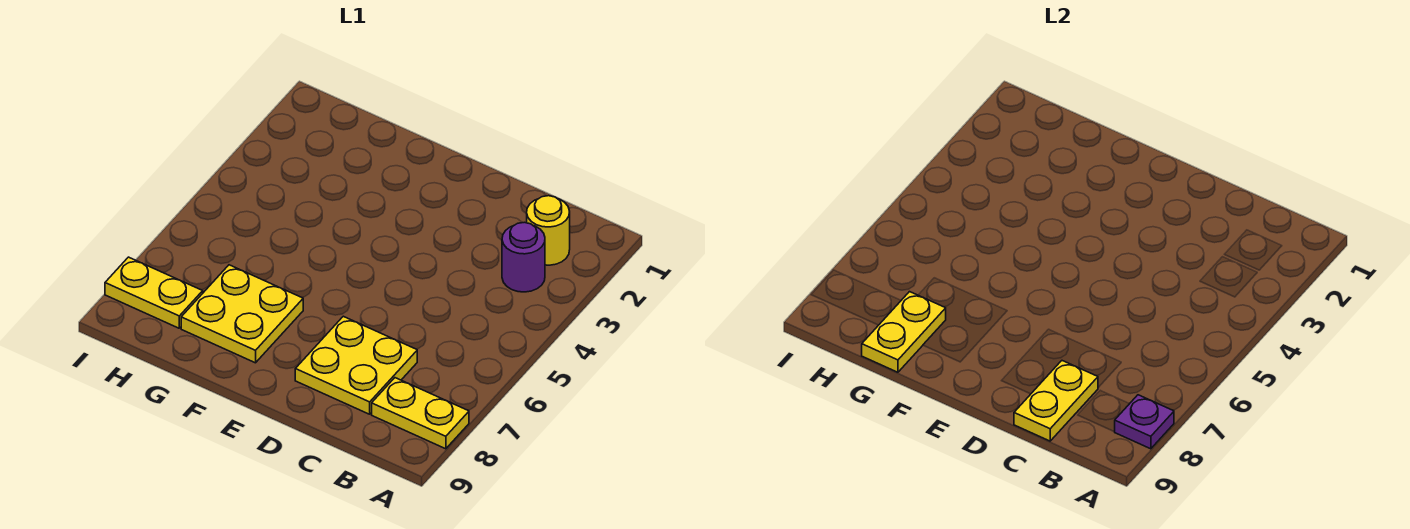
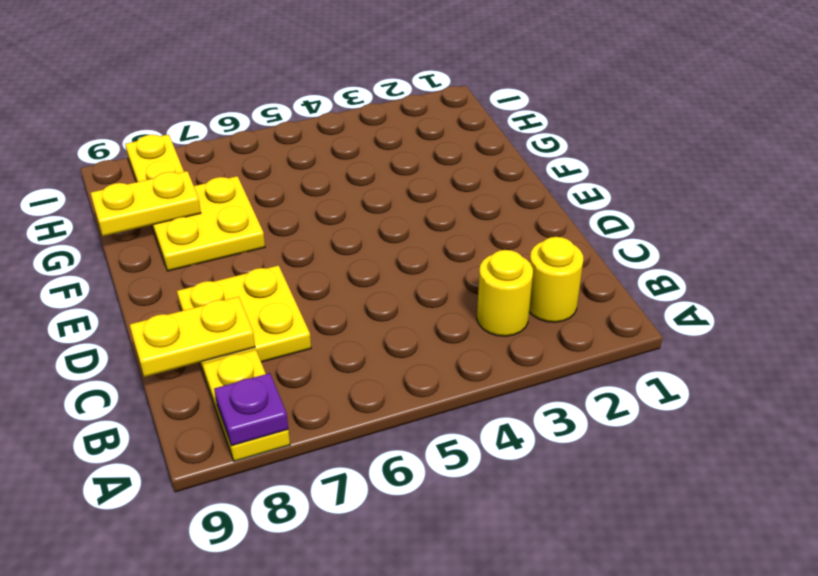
purple 1x1 round brick [502,222,545,292] -> yellow 1x1 round brick [477,250,533,336]

